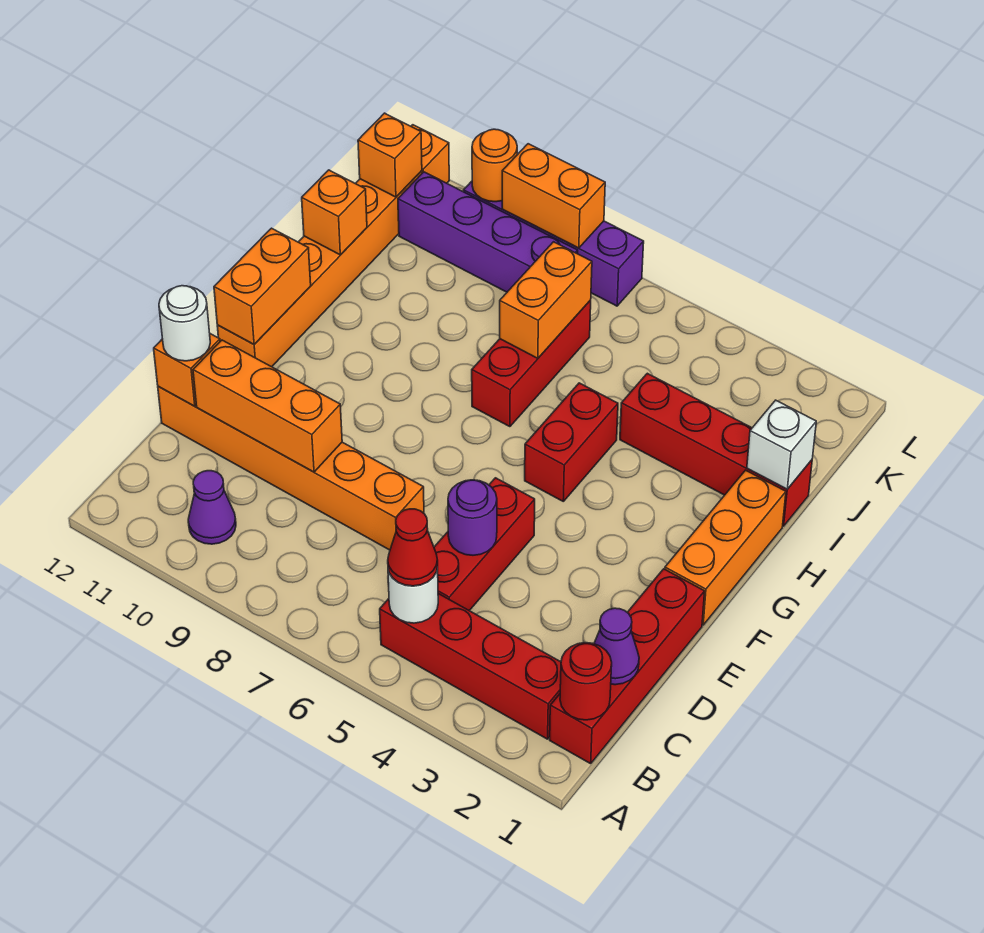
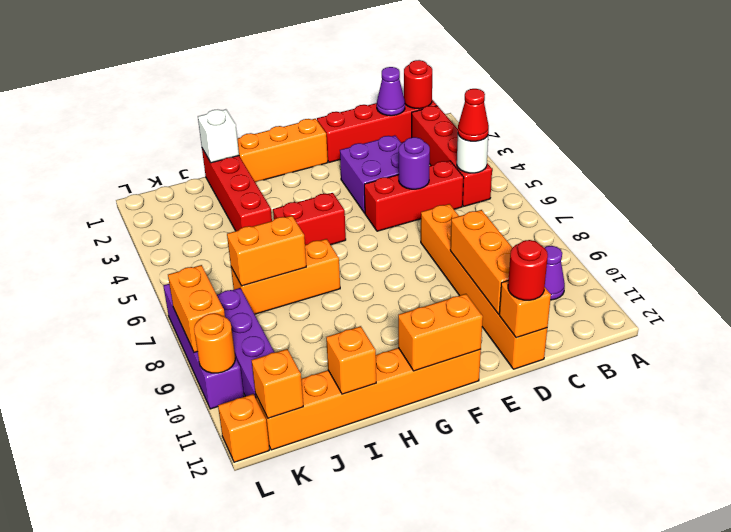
none -> purple 2x2 brick [340,135,402,213]
white 1x1 round brick [159,286,210,361] -> red 1x1 round brick [508,240,548,300]
red 1x3 brick [472,300,591,427] -> orange 1x3 brick [231,239,340,314]

